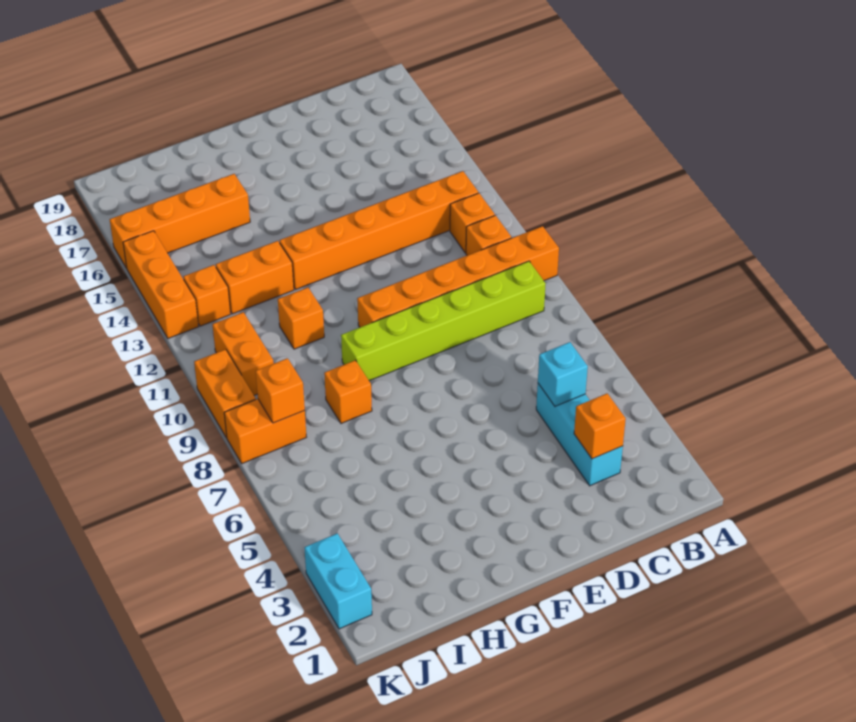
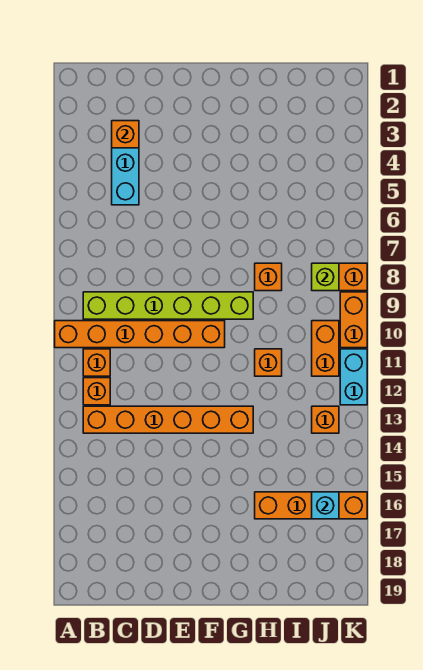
cyan 1x1 brick [538,342,588,406] -> cyan 1x1 brick moved to [312,492,339,519]
orange 1x2 brick [216,241,294,314] -> none
orange 1x1 brick [256,358,305,423] -> lime 1x1 brick [312,263,339,291]
cyan 1x2 brick [304,533,372,629] -> cyan 1x2 brick moved to [340,349,367,405]
orange 1x3 brick [123,231,199,338] -> none

